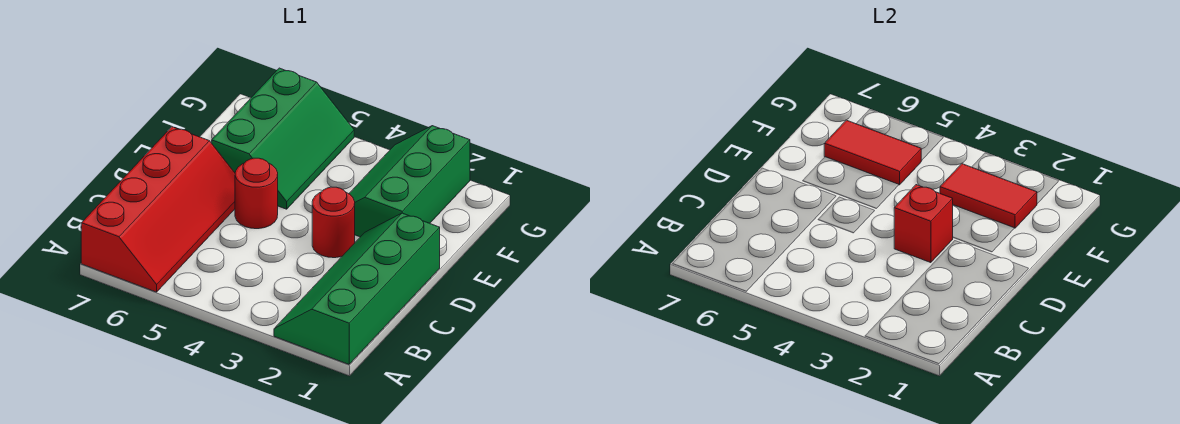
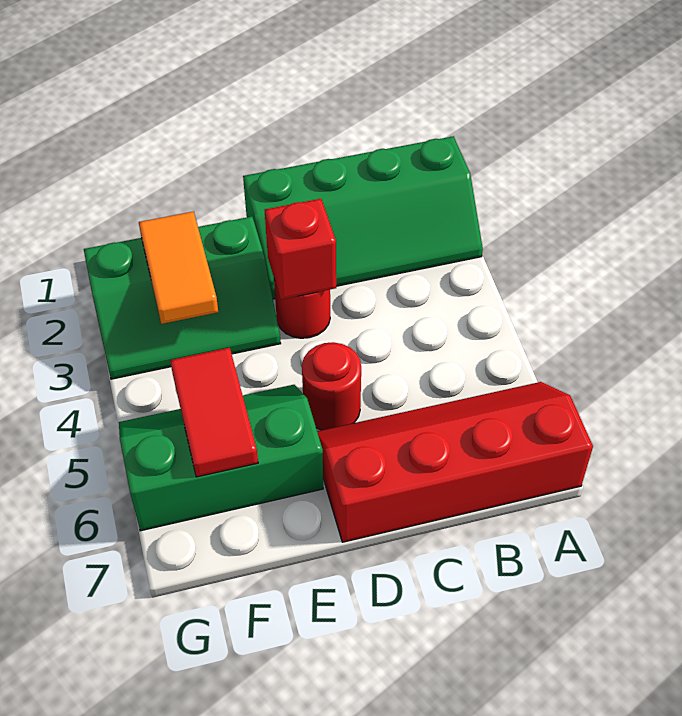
red 1x2 tile [940,164,1037,228] -> orange 1x2 tile [139,212,218,324]

